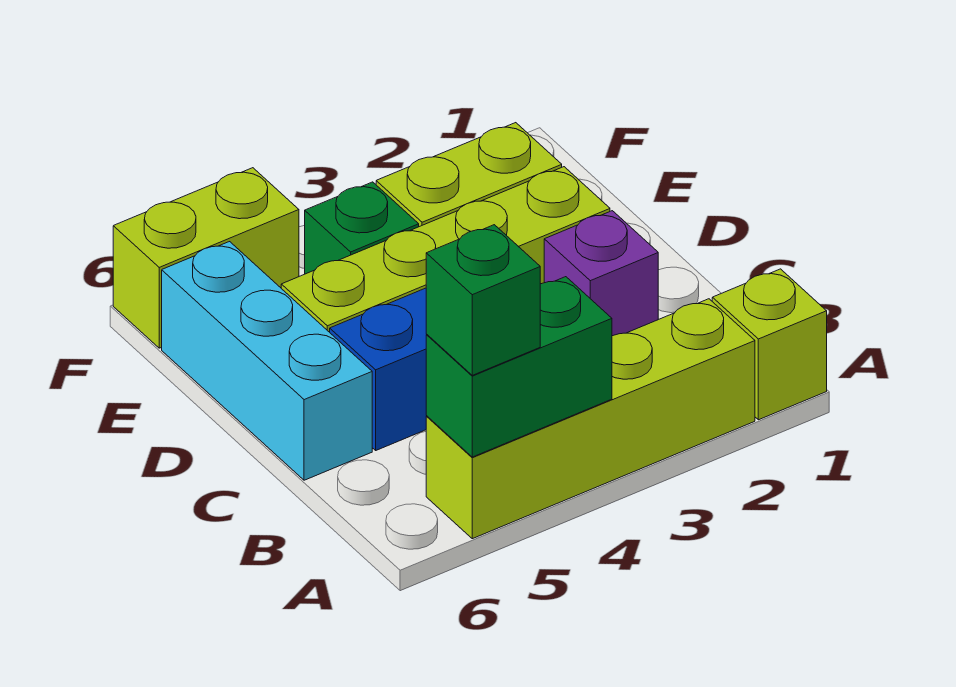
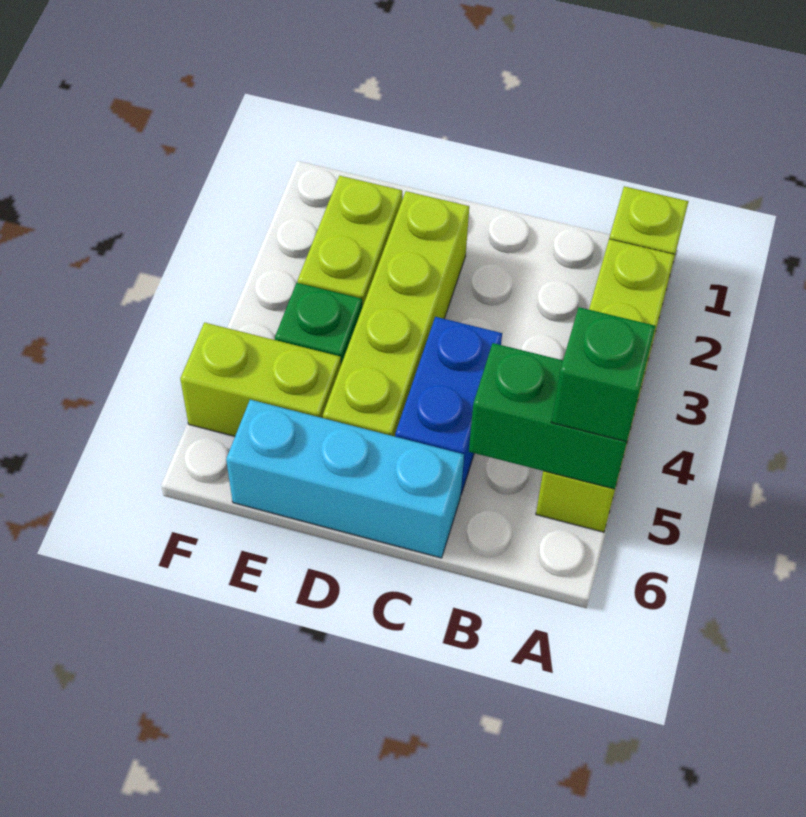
green 1x2 brick [426,277,612,457] -> green 1x2 brick turned to [469,343,634,489]
purple 1x1 brick [544,211,658,336] -> none
lime 1x2 brick [113,168,299,348] -> lime 1x2 brick turned to [180,322,341,436]

